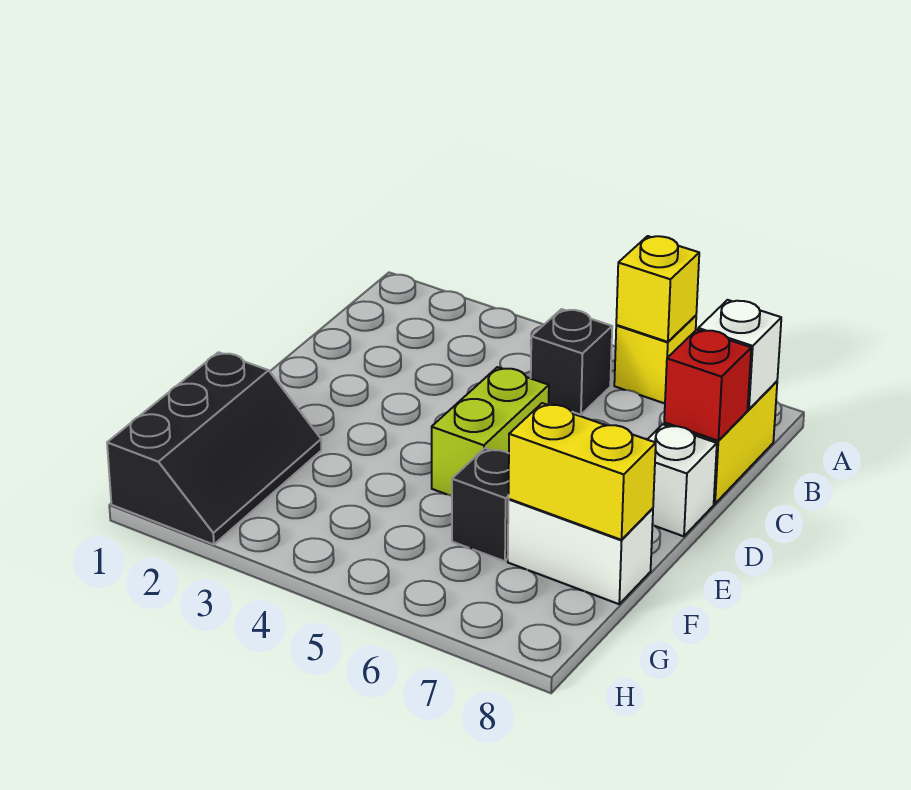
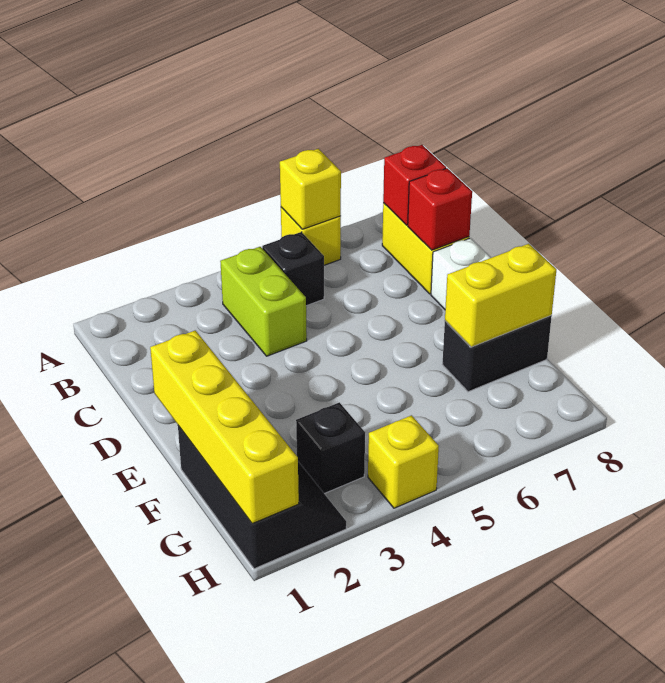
white 1x1 brick [698,300,781,409] -> red 1x1 brick [383,145,446,225]
lime 1x2 brick [432,367,549,496] -> lime 1x2 brick moved to [220,247,307,356]
none -> yellow 1x4 brick [150,330,299,524]
black 1x1 brick [452,448,509,561] -> black 1x1 brick moved to [296,402,365,494]
white 1x2 brick [508,499,653,604] -> black 1x2 brick [442,316,552,392]
none -> yellow 1x1 brick [368,415,439,508]

